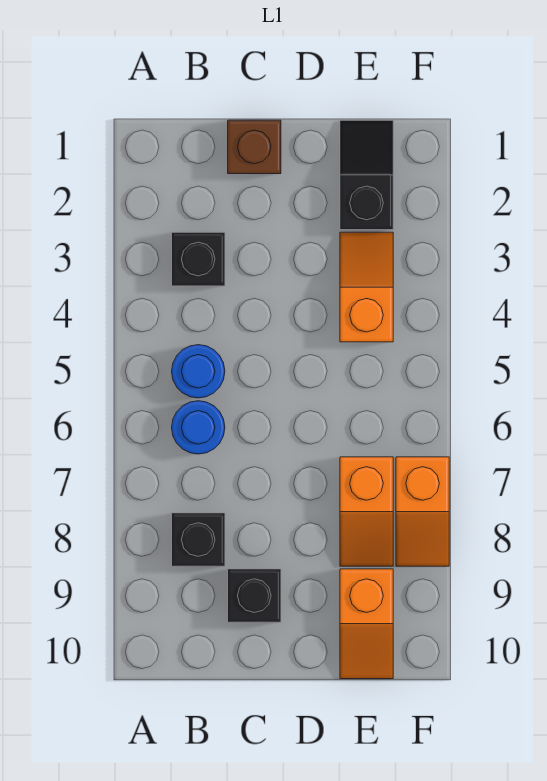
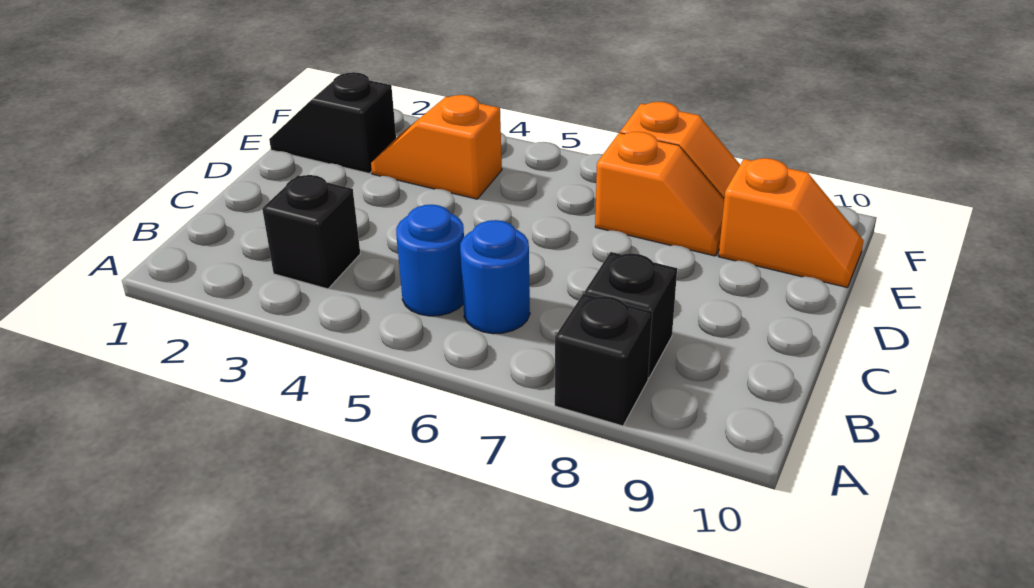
brown 1x1 brick [228,120,281,174] -> none
black 1x1 brick [228,569,281,622] -> black 1x1 brick moved to [555,294,652,426]

